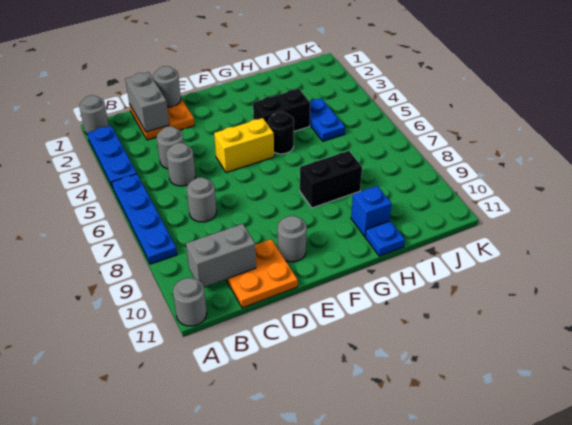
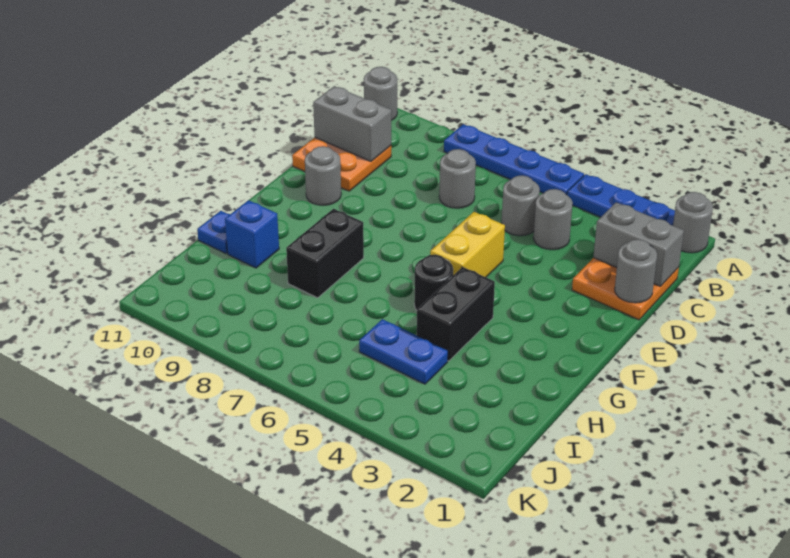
grey 1x2 brick [186,224,256,287] -> grey 1x2 brick turned to [313,86,391,161]

